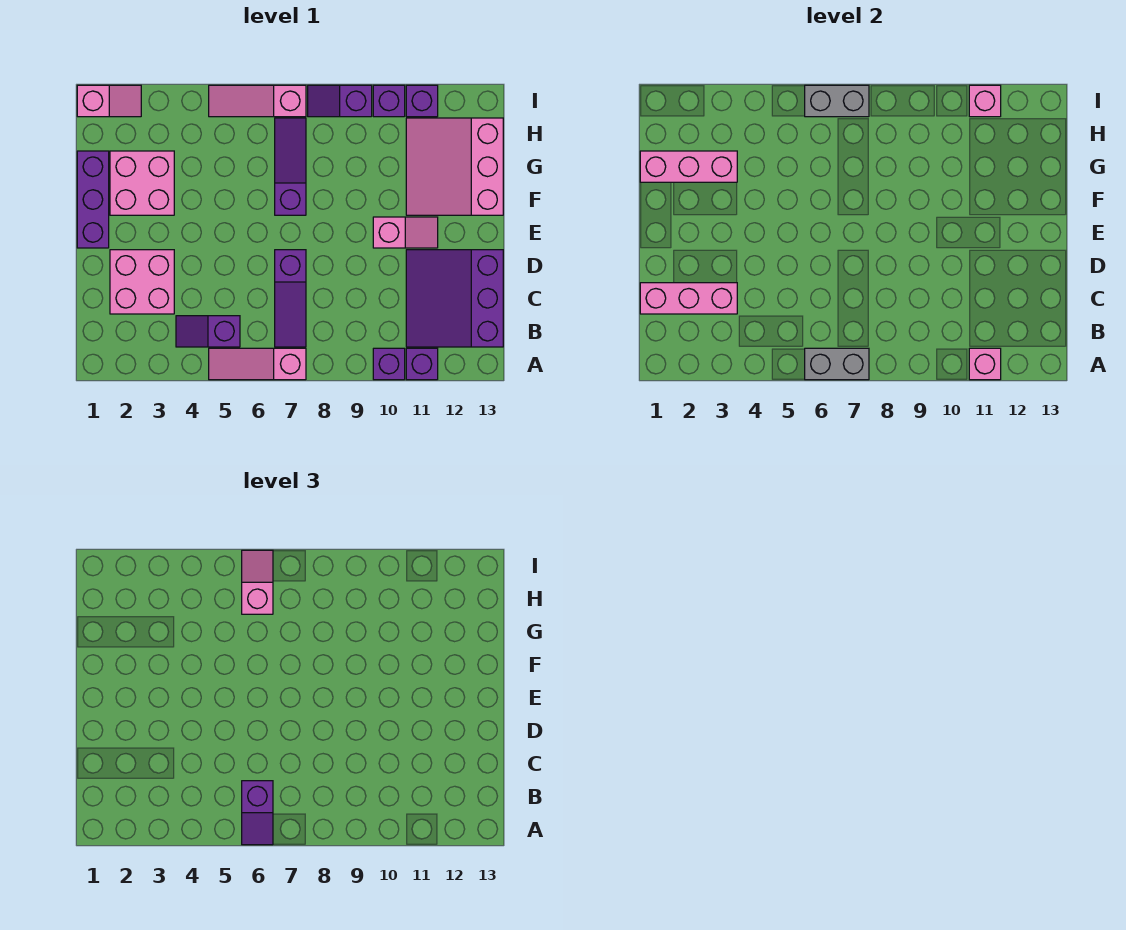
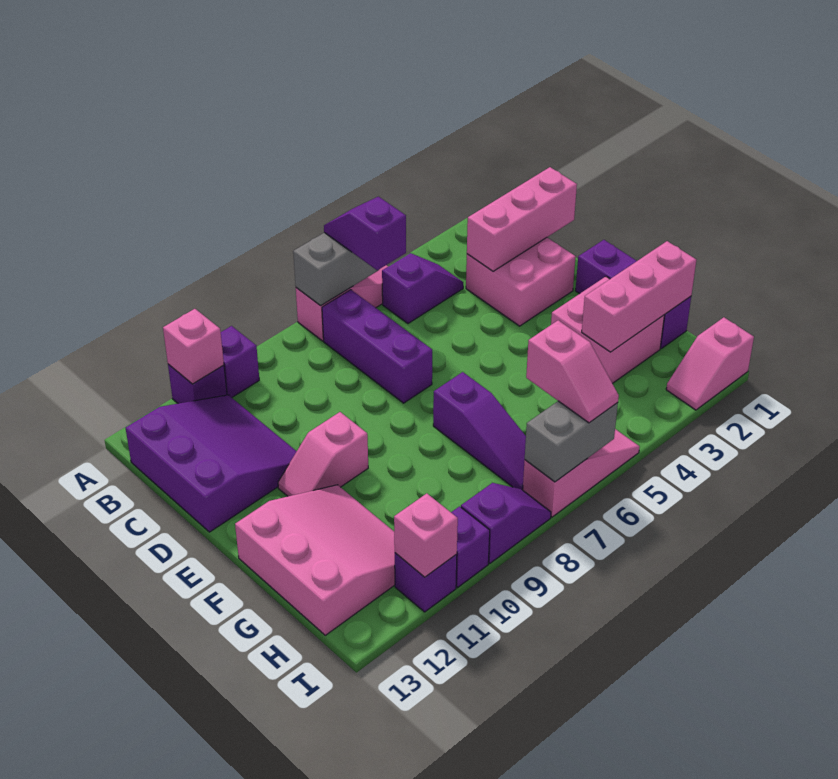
purple 1x3 slope [275,250,306,347] -> purple 1x3 brick [322,290,432,403]

